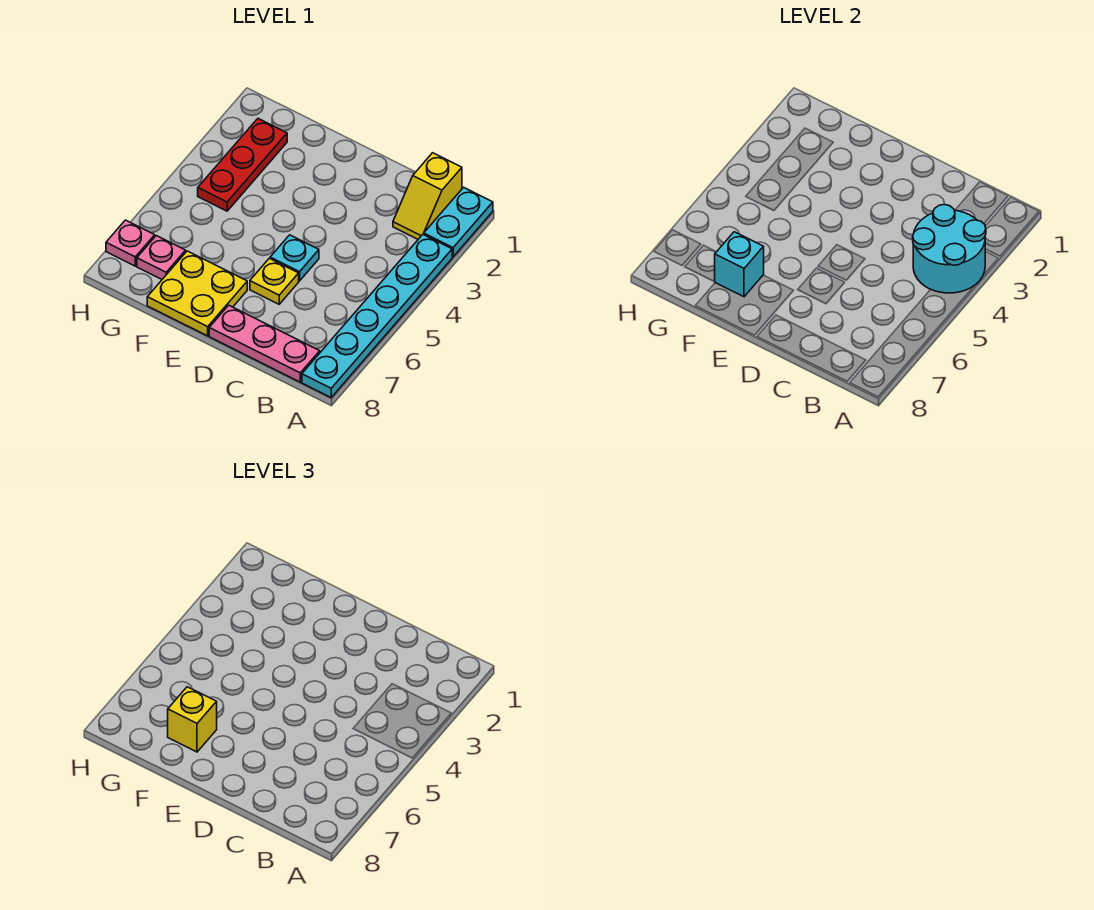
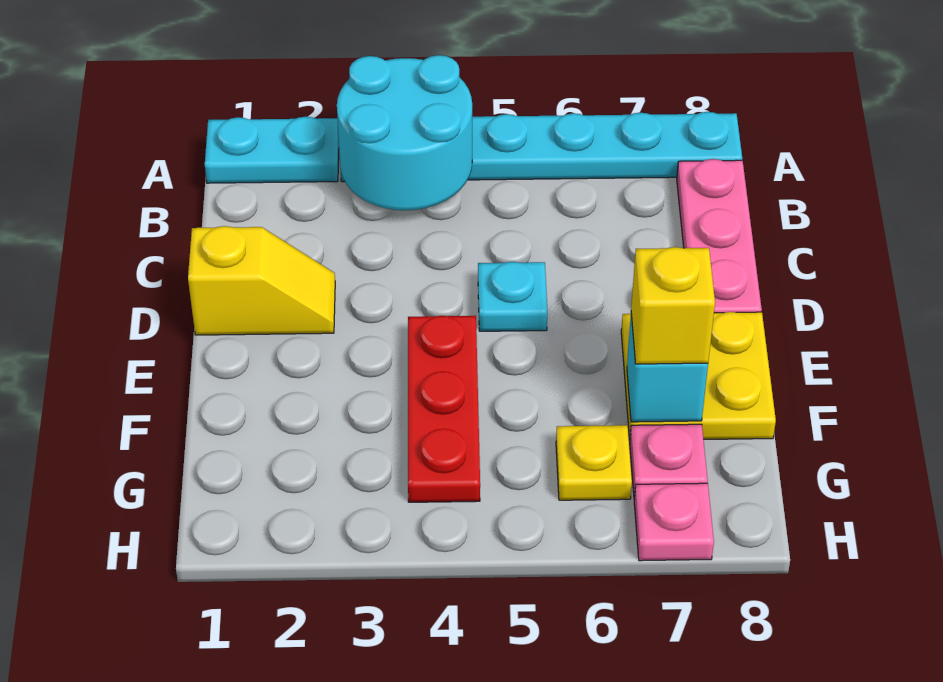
yellow 1x2 slope [393,153,462,239] -> yellow 1x2 slope moved to [188,226,335,335]
yellow 1x1 plate [250,258,299,304] -> yellow 1x1 plate moved to [556,425,632,500]
red 1x3 plate [198,119,287,211] -> red 1x3 plate turned to [408,316,480,502]

